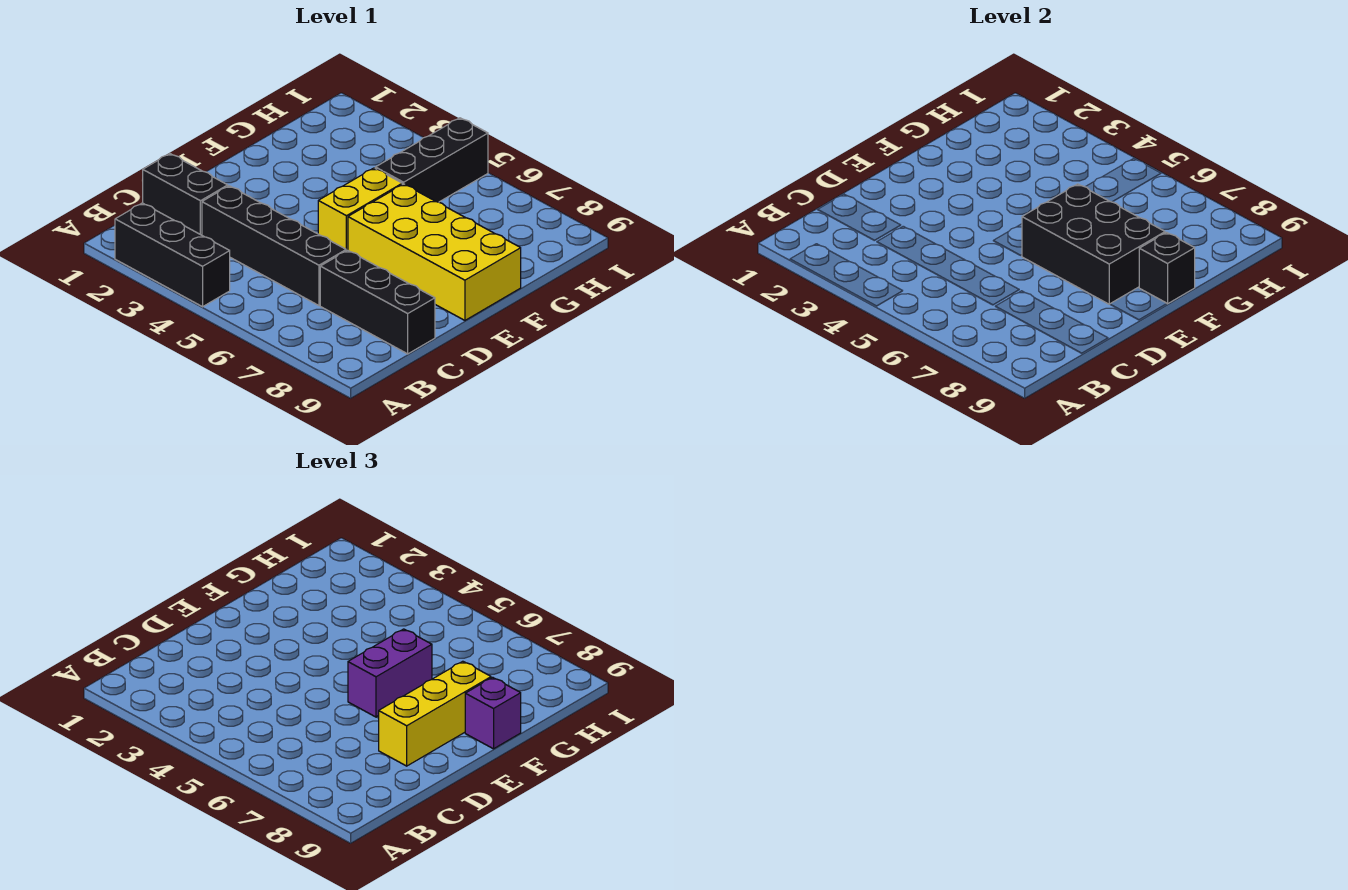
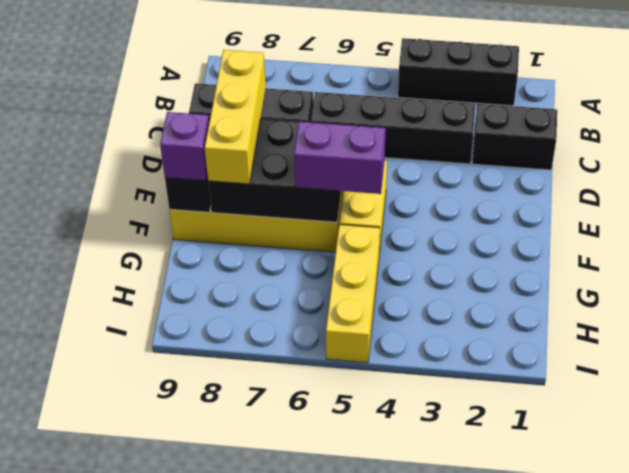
purple 1x2 brick [348,629,432,717] -> purple 1x2 brick turned to [294,122,386,194]
black 1x3 brick [375,118,488,202] -> yellow 1x3 brick [326,224,380,363]

